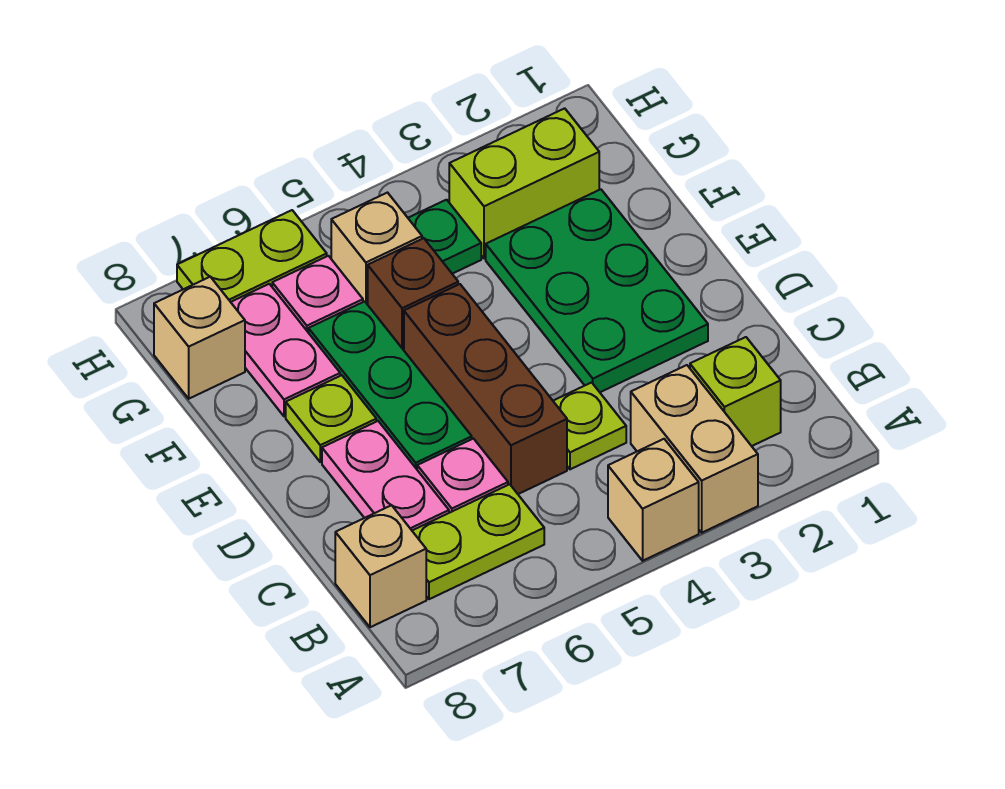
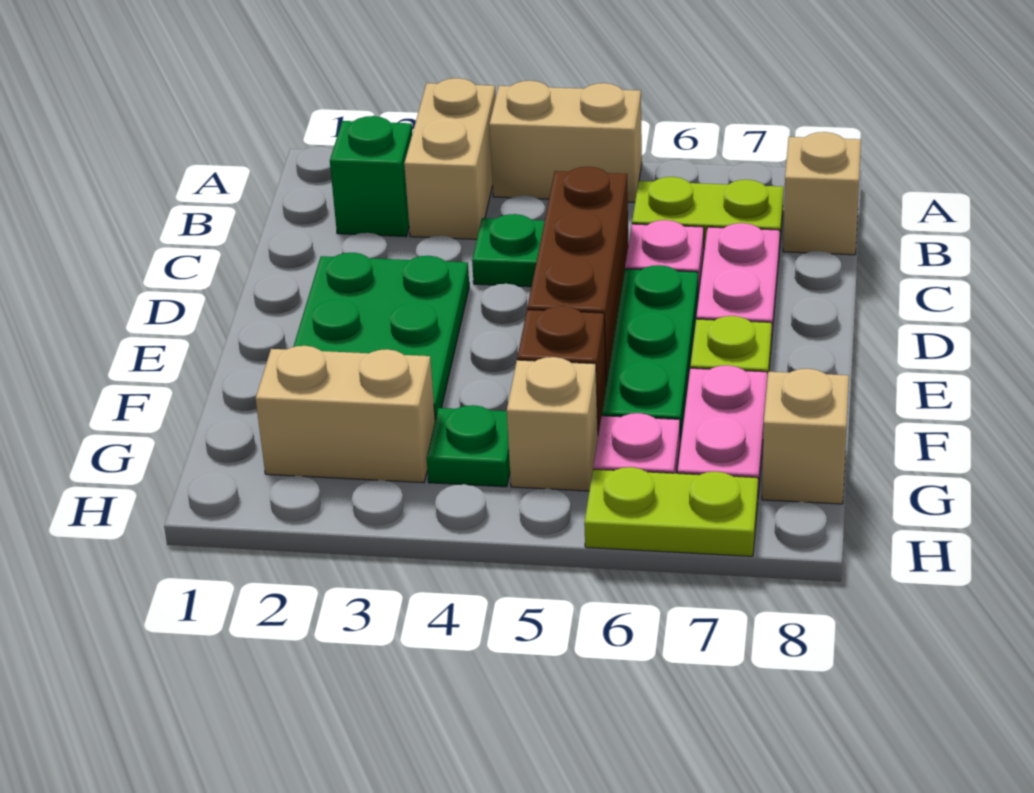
tan 1x1 brick [608,439,699,561] -> tan 1x2 brick [489,81,642,202]
lime 1x1 brick [690,337,781,446] -> green 1x1 brick [330,116,412,237]
lime 1x1 plate [553,382,626,469] -> green 1x1 plate [472,214,545,287]
lime 1x2 brick [449,108,599,258] -> tan 1x2 brick [256,346,435,483]

